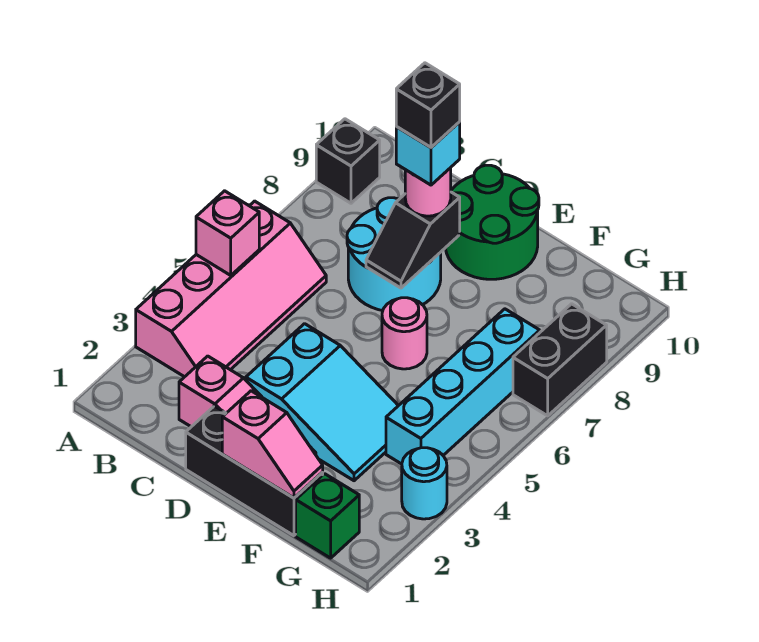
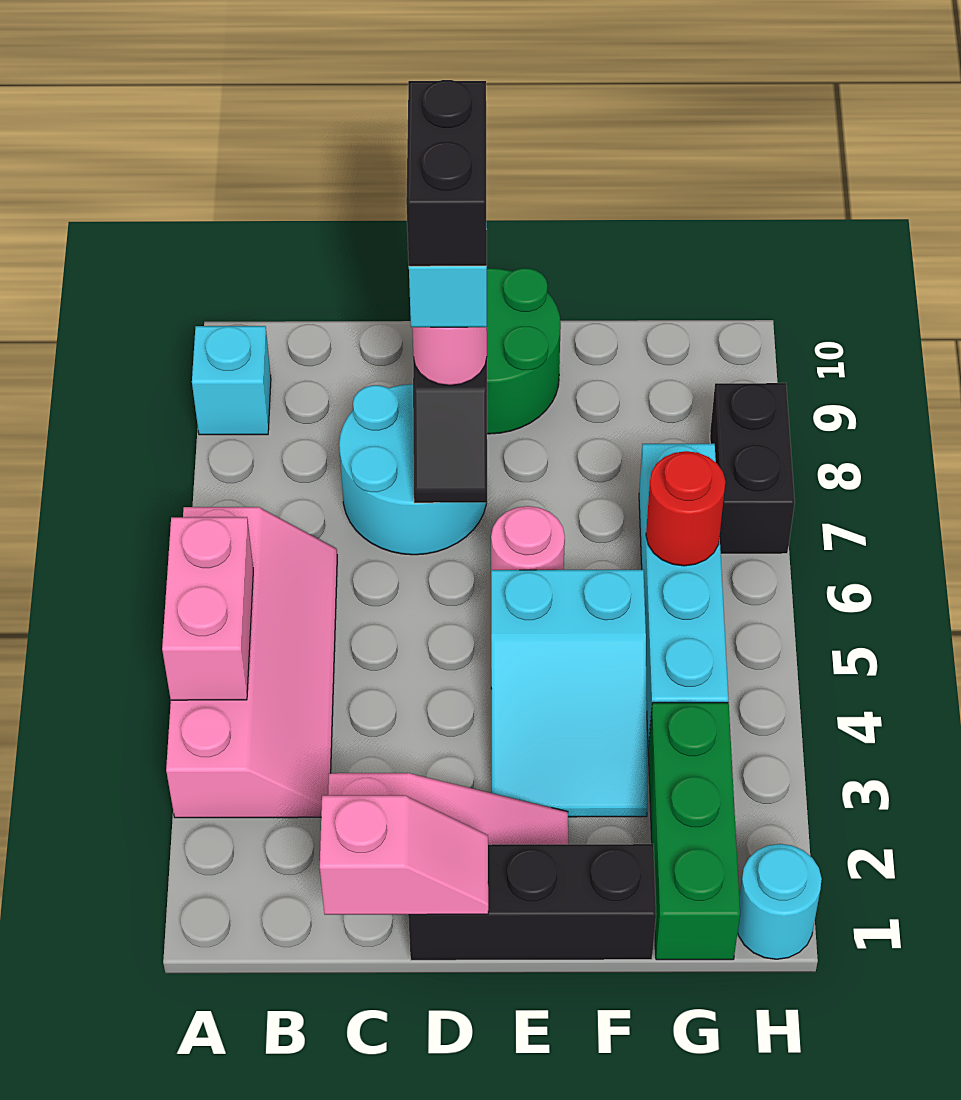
pink 1x1 brick [196,191,259,275] -> pink 1x2 brick [162,517,253,700]
black 1x1 brick [316,119,380,203] -> cyan 1x1 brick [192,326,271,435]
cyan 2x3 slope [246,324,398,481] -> cyan 2x3 slope turned to [491,570,648,817]
black 1x1 brick [396,63,460,147] -> black 1x2 brick [406,80,487,266]
pink 1x2 slope [222,391,323,498] -> pink 1x2 slope moved to [320,795,488,915]
green 1x1 brick [296,474,359,558] -> green 1x3 brick [648,703,740,960]
none -> red 1x1 round brick [646,451,725,566]
cyan 1x1 round brick [402,448,447,519] -> cyan 1x1 round brick moved to [738,844,822,959]

